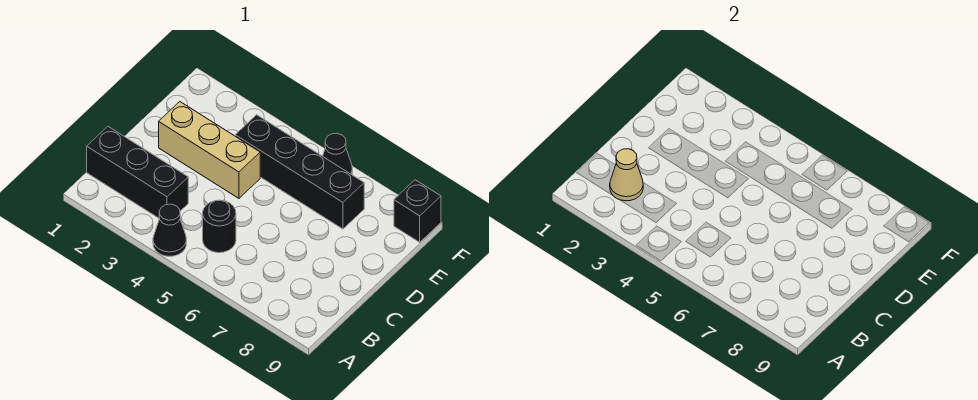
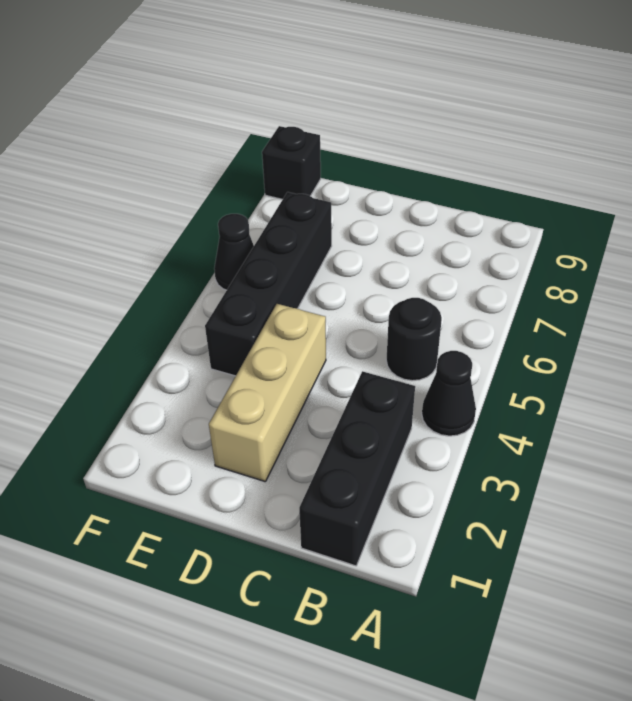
tan 1x1 cone [610,149,643,201] -> none

